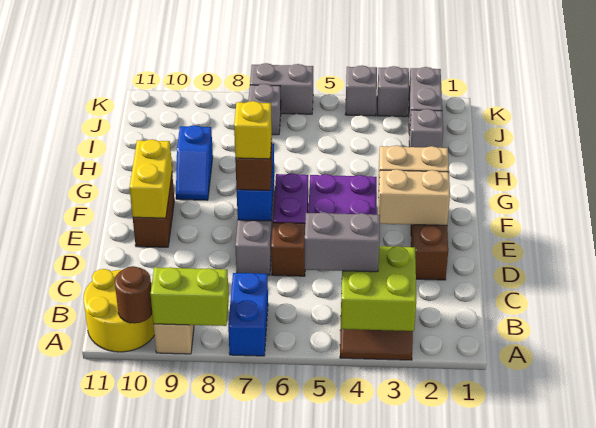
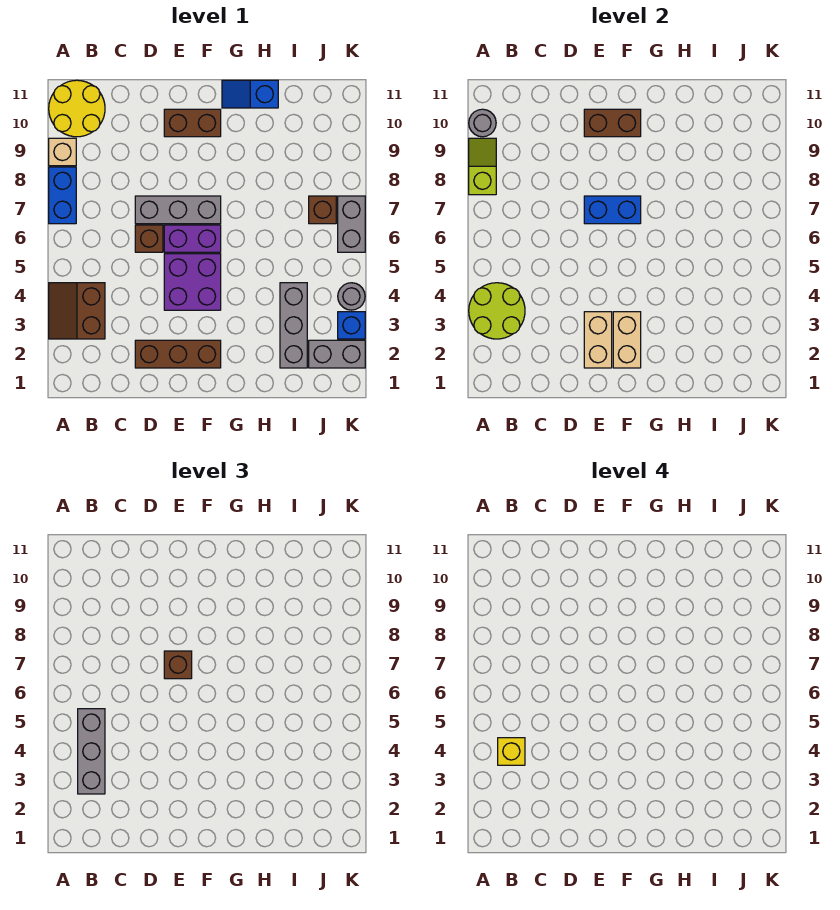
lime 2x2 brick [341,246,416,331] -> lime 2x2 round brick [469,283,525,339]
blue 1x2 brick [228,273,268,356] -> blue 1x2 brick turned to [49,167,76,224]
lime 1x2 brick [151,267,229,326] -> lime 1x2 slope [469,138,496,195]
brown 1x1 round brick [115,266,152,323] -> grey 1x1 round brick [469,109,496,137]
grey 1x2 brick [305,212,380,272] -> grey 1x3 brick [78,709,105,794]
yellow 1x1 brick [234,101,272,159] -> yellow 1x1 brick moved to [498,738,525,765]
yellow 1x2 brick [130,139,172,218] -> brown 1x2 brick [584,109,641,137]
blue 1x2 slope [176,125,213,200] -> blue 1x2 slope moved to [222,80,278,108]
grey 1x1 brick [409,109,443,148] -> grey 1x3 brick [280,283,307,368]
grey 1x1 brick [248,84,281,135] -> brown 1x1 brick [309,196,336,224]
grey 1x1 brick [377,66,409,117] -> blue 1x1 brick [338,312,365,339]
grey 1x1 brick [345,66,377,116] -> grey 1x1 round brick [338,283,365,310]

